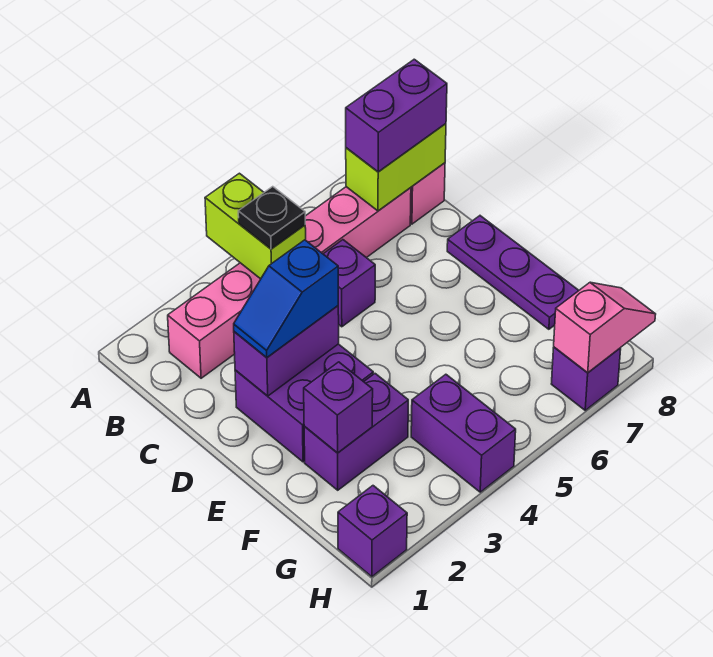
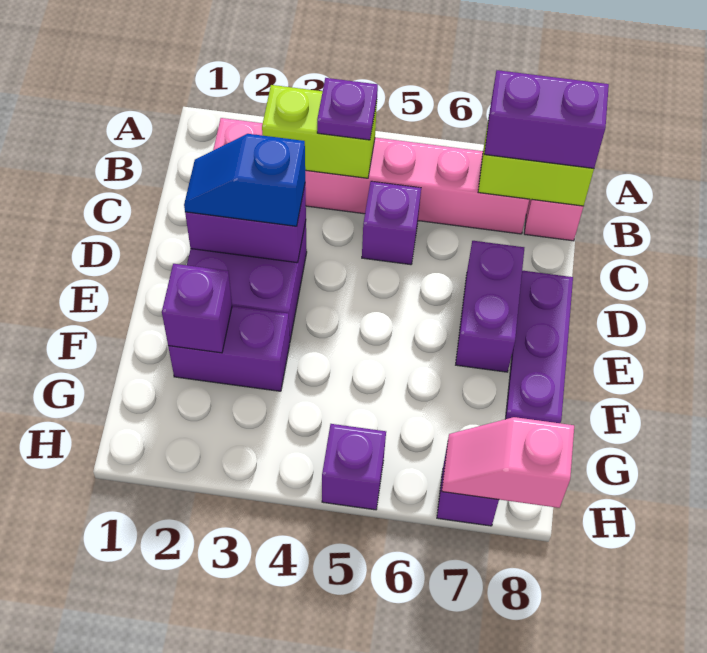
lime 1x2 brick [205,173,306,279] -> lime 1x2 brick turned to [262,85,377,178]
black 1x1 plate [238,187,305,249] -> purple 1x1 plate [317,78,378,140]
purple 1x2 brick [411,374,516,492] -> purple 1x2 brick moved to [456,241,524,372]
purple 1x1 brick [338,486,407,577] -> purple 1x1 brick moved to [322,424,386,510]
pink 1x2 slope [554,282,656,373] -> pink 1x2 slope turned to [442,417,574,508]

